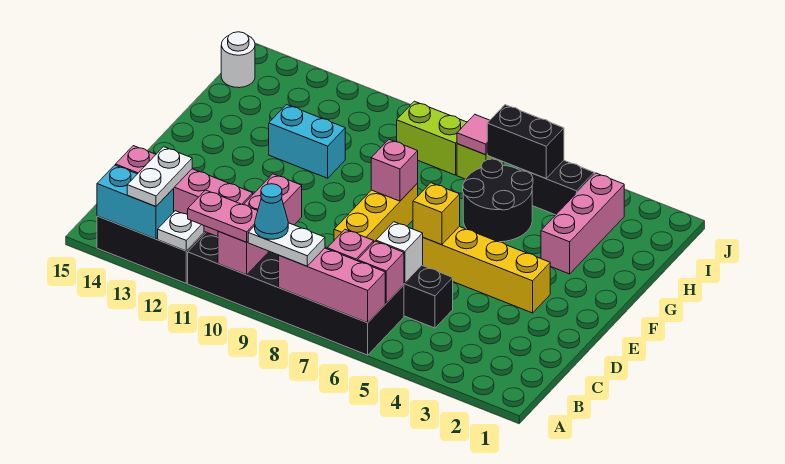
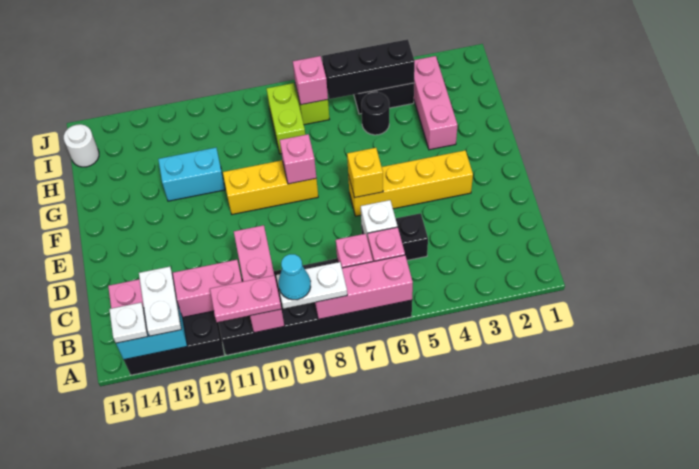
white 1x1 plate [158,211,204,251] -> white 1x1 plate moved to [109,303,148,343]
yellow 1x3 brick [334,183,418,242] -> yellow 1x3 brick turned to [223,160,318,214]
black 2x2 round brick [463,159,533,242] -> black 1x1 round brick [361,92,389,135]
black 1x2 brick [487,105,564,178] -> black 1x3 brick [322,39,415,99]
pink 1x1 tile [457,115,490,155] -> pink 1x1 brick [293,56,328,105]
lime 1x2 brick [396,101,467,175] -> lime 1x2 brick turned to [267,83,305,154]

